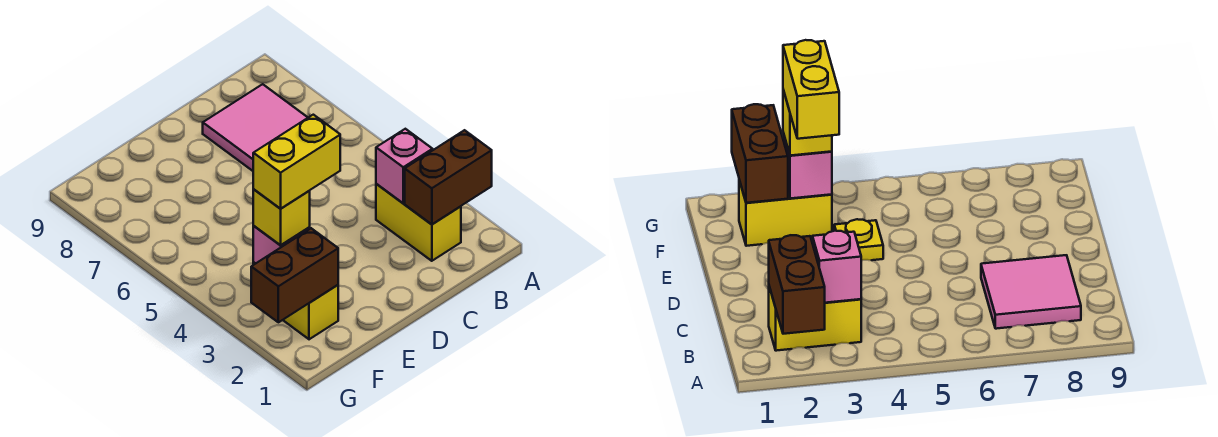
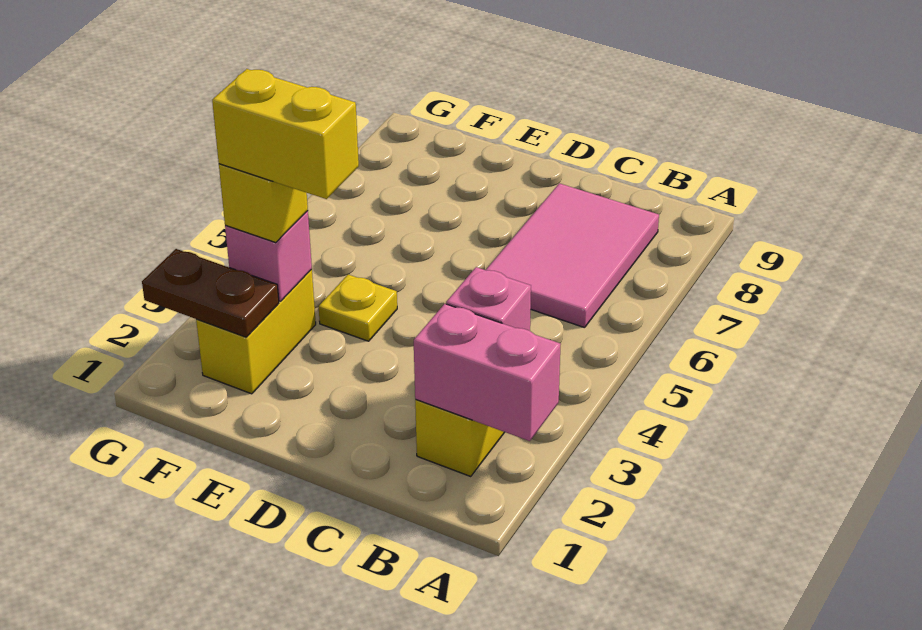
brown 1x2 brick [405,130,492,224] -> pink 1x2 brick [414,304,561,441]
pink 2x2 tile [203,84,308,171] -> pink 2x3 tile [486,183,659,328]
brown 1x2 brick [251,228,338,322] -> brown 1x2 plate [142,249,279,337]

